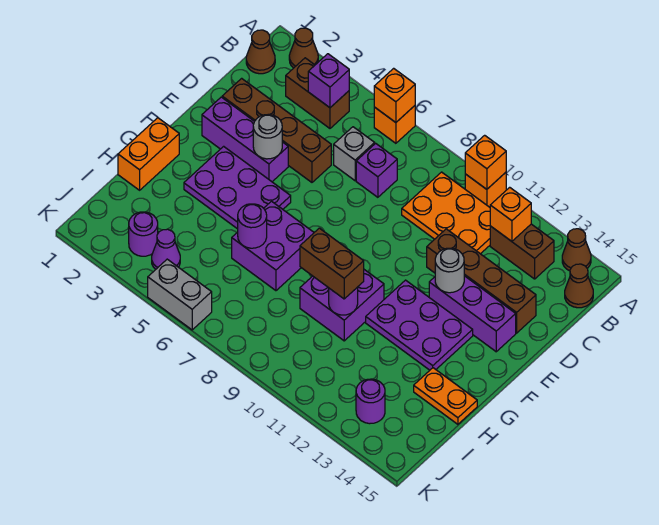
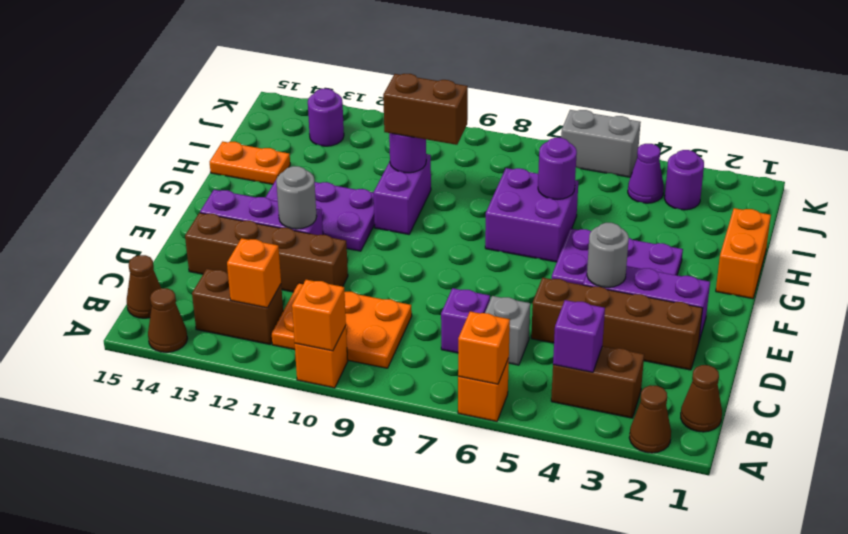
purple 2x2 brick [300,270,384,341] -> purple 1x2 brick [374,154,431,234]

